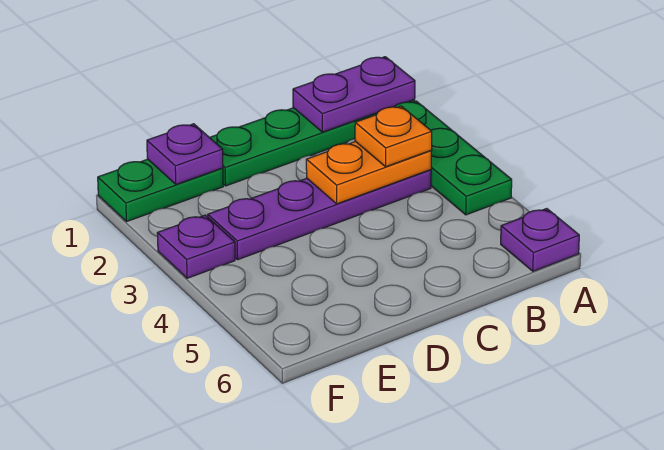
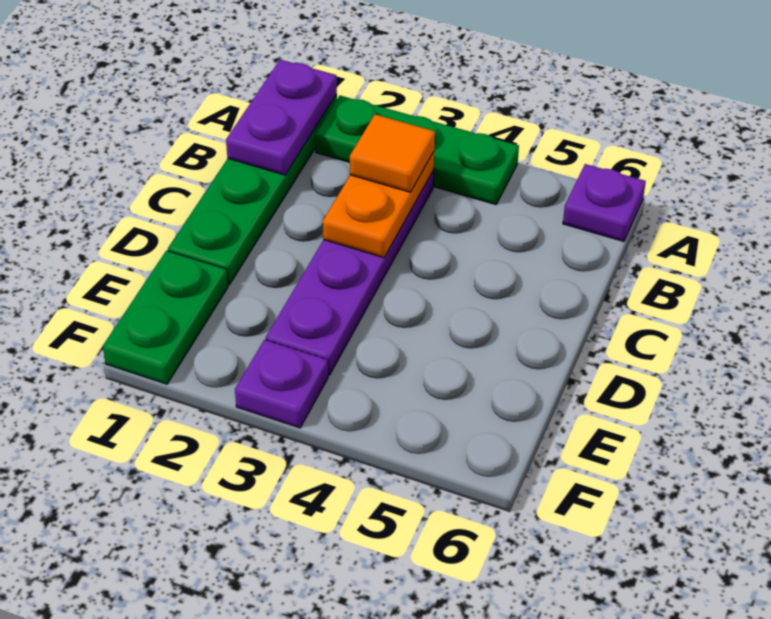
orange 1x1 plate [355,106,432,167] -> orange 1x1 tile [350,114,435,192]
purple 1x1 plate [147,124,223,184] -> none

